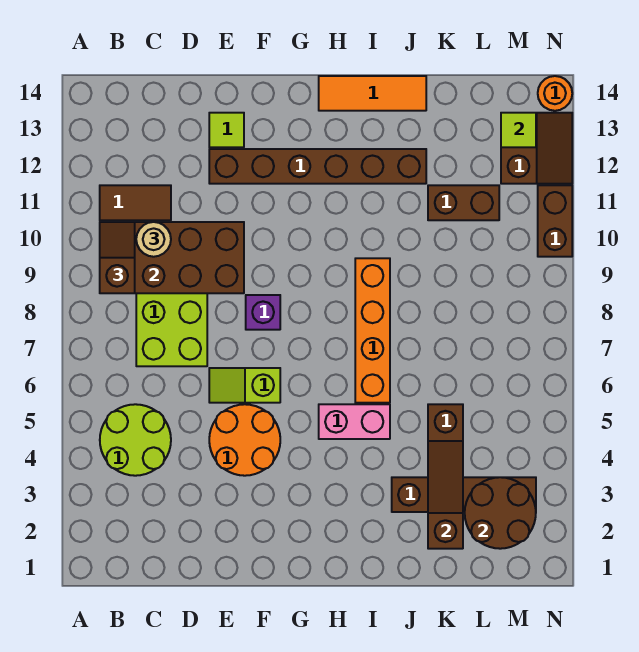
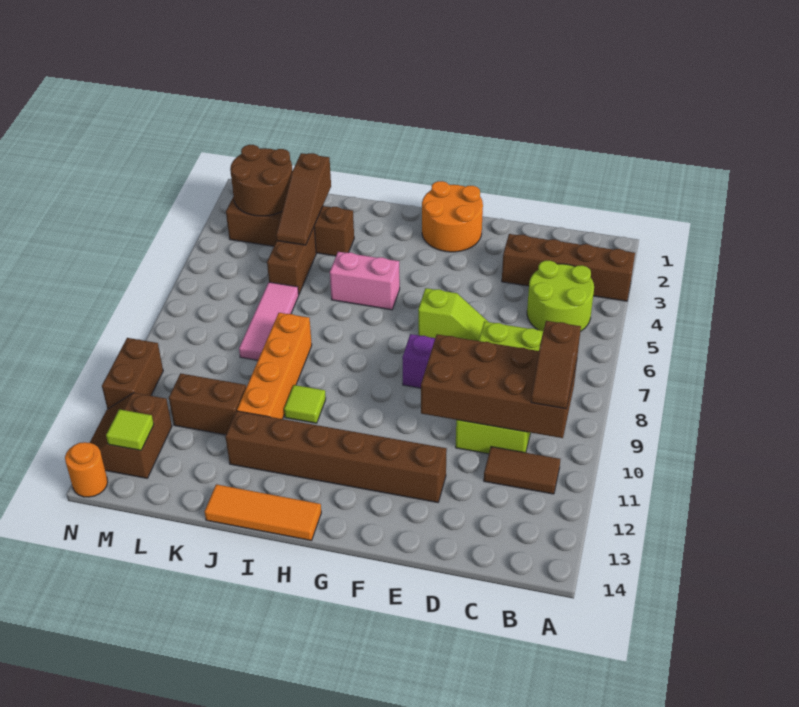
none -> brown 1x4 brick [502,234,635,301]
tan 1x1 round brick [136,222,171,257] -> none
orange 2x2 round brick [209,404,280,476] -> orange 2x2 round brick moved to [422,181,483,252]
lime 1x1 tile [209,113,244,147] -> lime 1x1 tile moved to [284,385,326,423]
orange 1x4 brick [355,258,390,403] -> orange 1x4 brick moved to [237,313,312,419]
none -> pink 1x3 tile [239,282,299,360]

